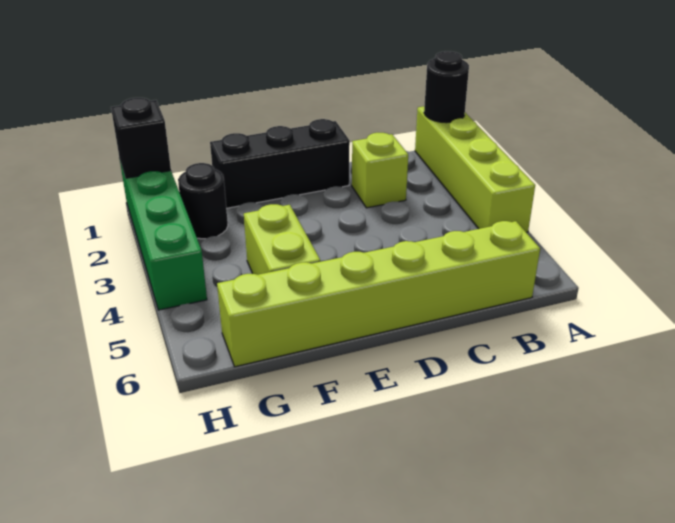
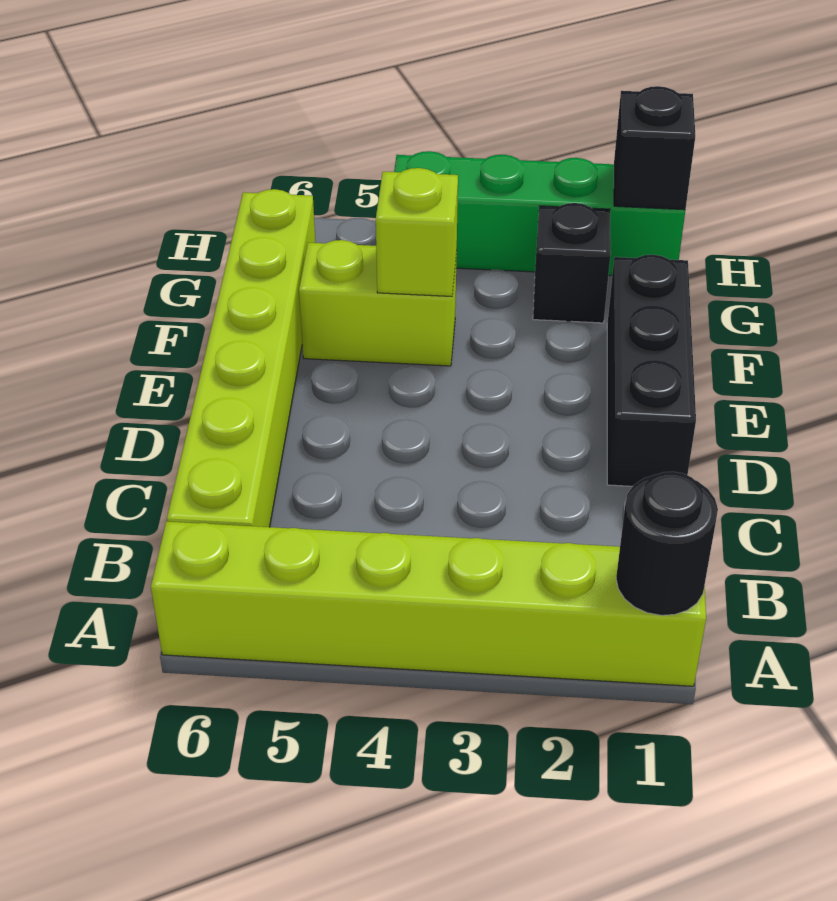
lime 1x4 brick [415,106,535,232] -> lime 1x6 brick [151,522,706,686]
lime 1x1 brick [352,133,408,208] -> lime 1x1 brick moved to [376,168,458,296]
black 1x1 round brick [178,163,228,239] -> black 1x1 brick [533,203,611,323]

